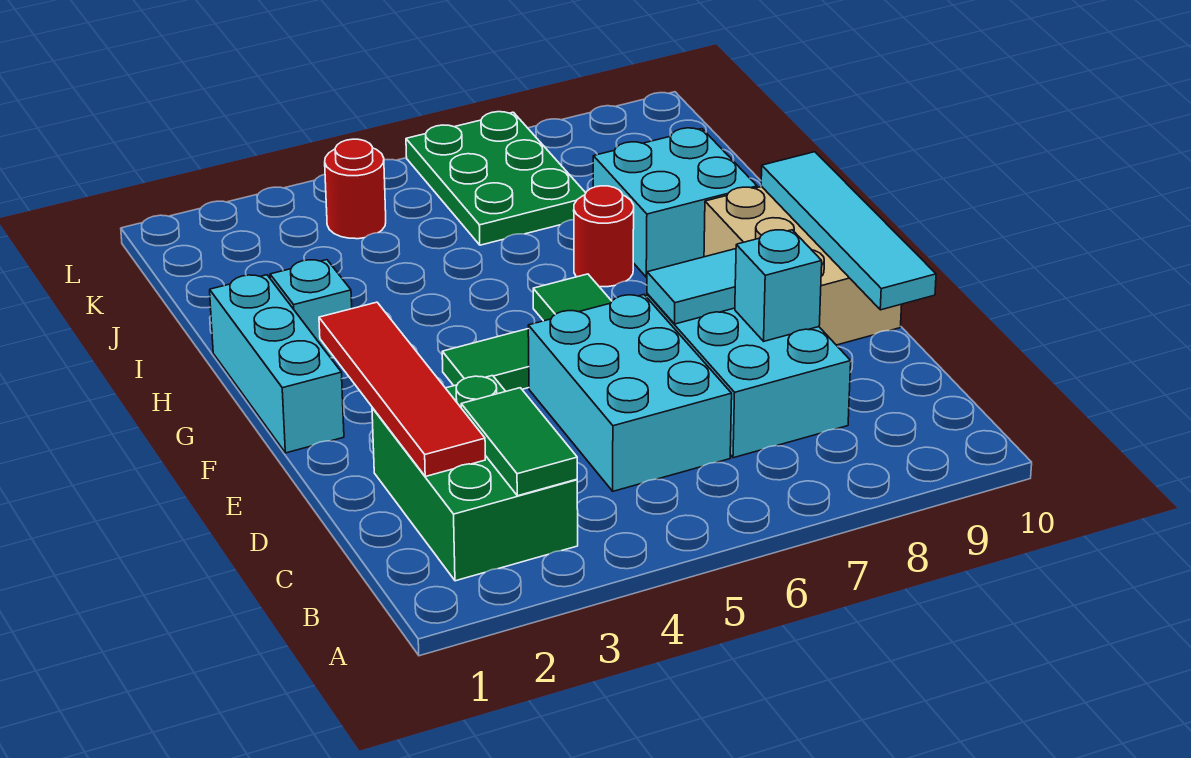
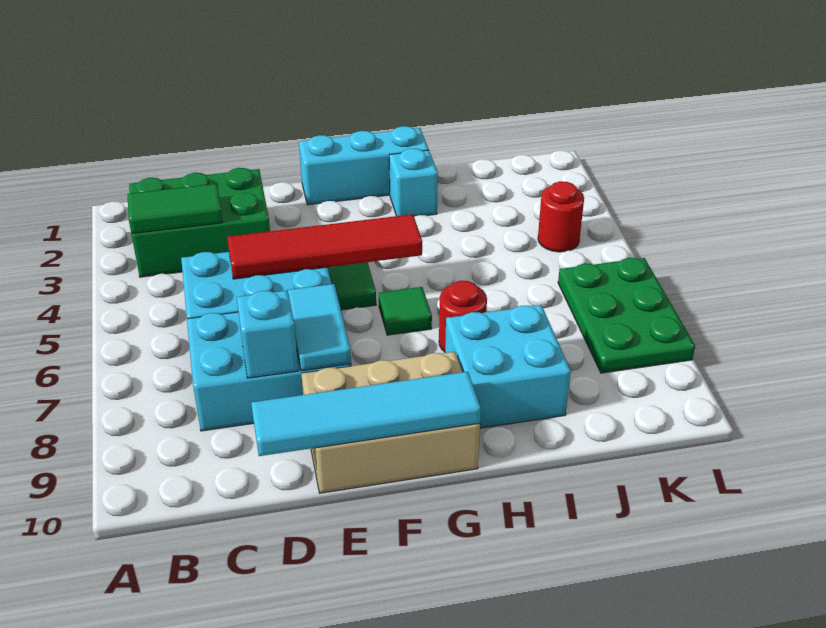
red 1x4 tile [319,302,485,476] -> red 1x4 tile moved to [227,214,422,279]
green 2x3 plate [406,112,586,245] -> green 2x3 plate turned to [558,258,695,373]

